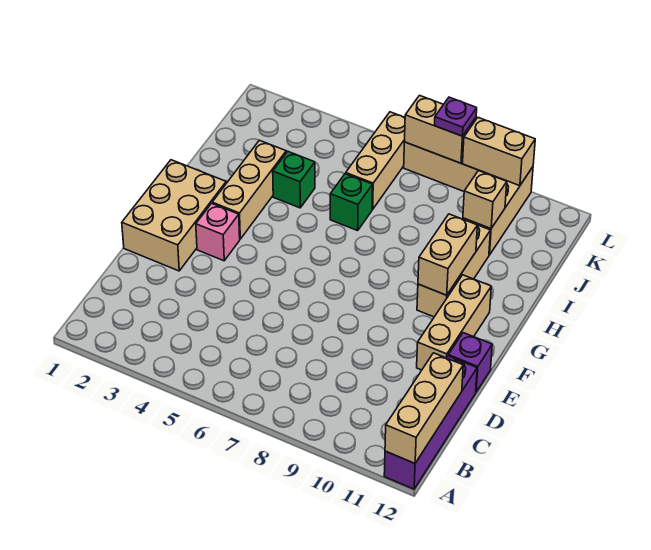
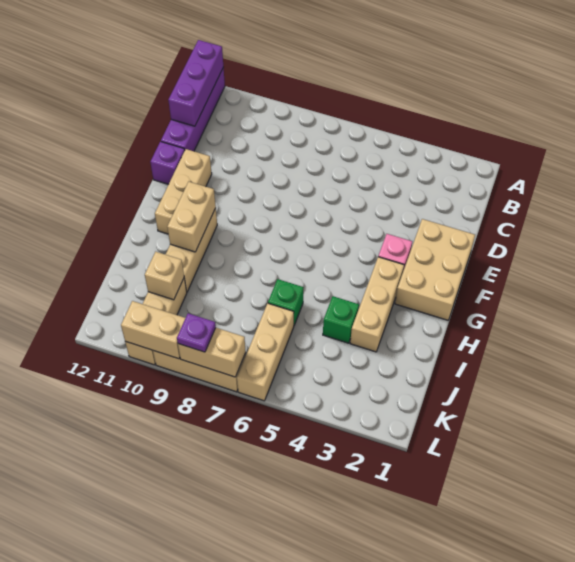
tan 1x3 brick [385,353,463,463] -> purple 1x3 brick [168,40,223,126]

